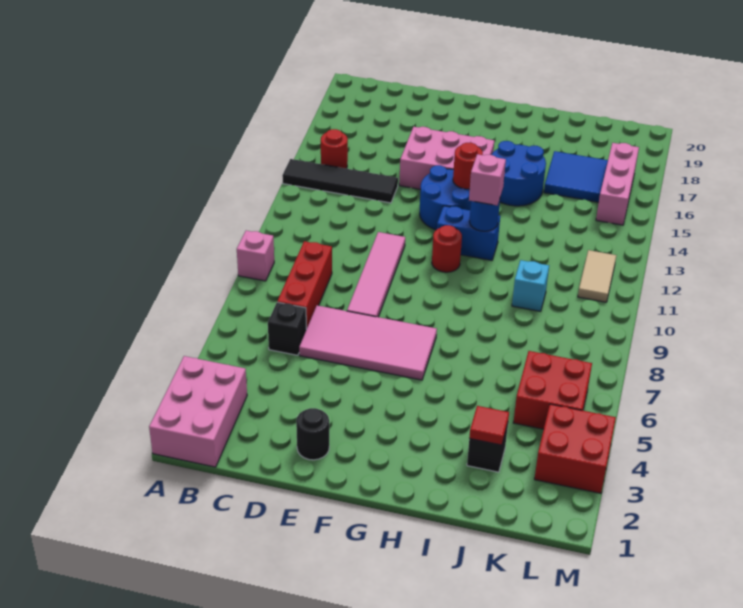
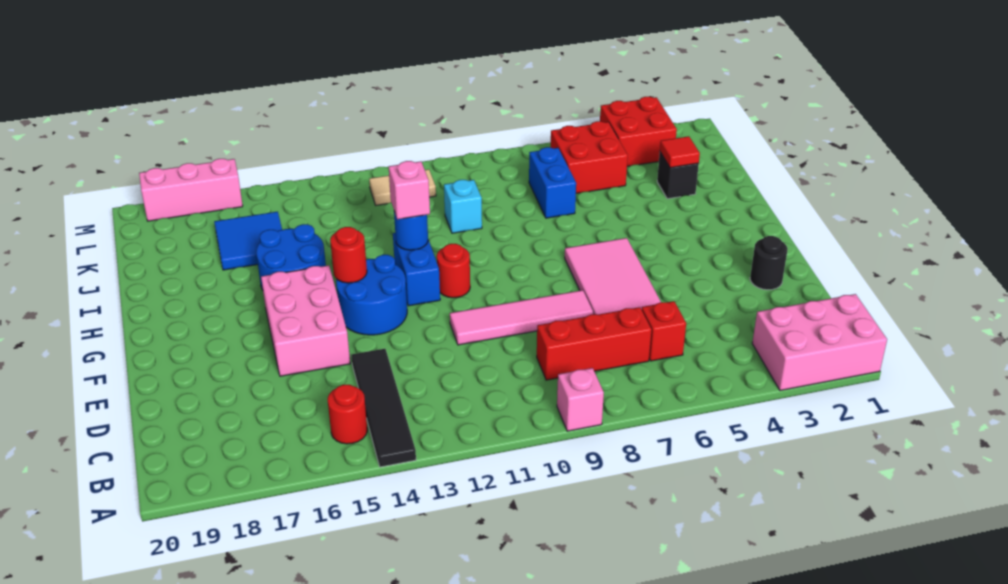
black 1x1 brick [268,302,306,355] -> red 1x1 brick [642,301,686,361]
none -> blue 1x2 brick [529,147,576,218]
pink 1x3 brick [596,143,639,225] -> pink 1x3 brick moved to [139,159,243,221]

